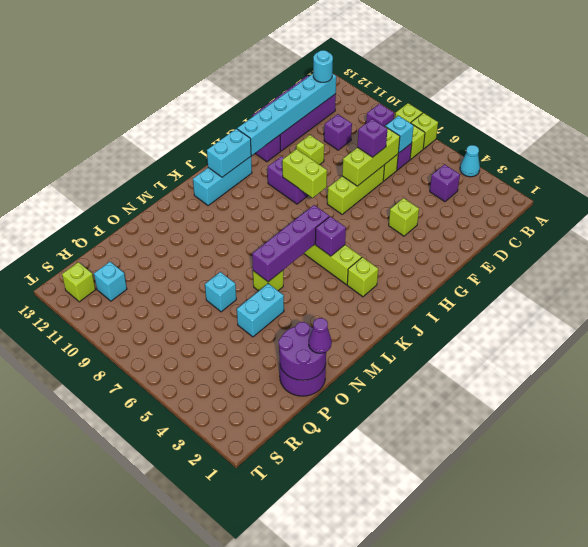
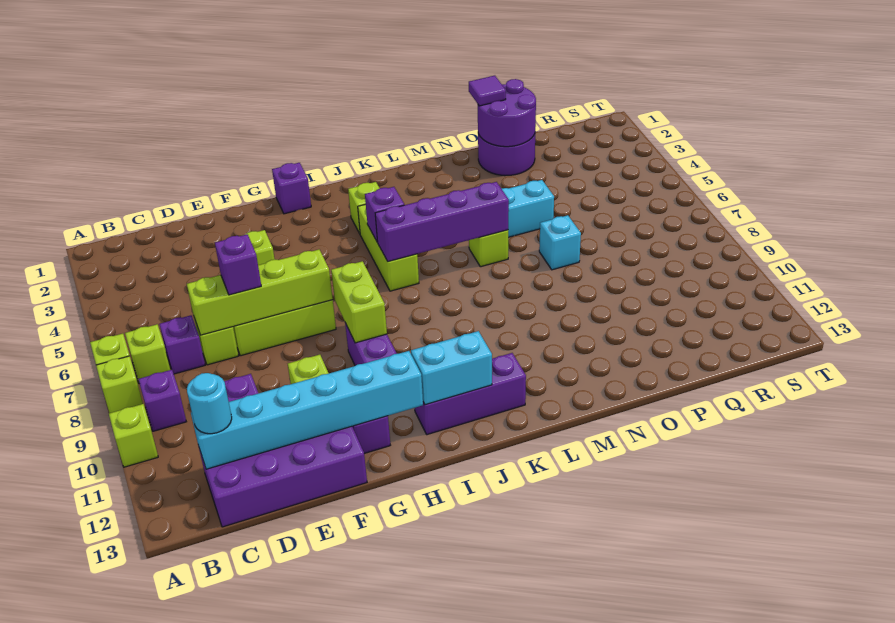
cyan 1x1 cone [460,145,480,177] -> none
purple 1x1 brick [430,164,460,202] -> purple 1x1 brick moved to [272,163,311,214]
cyan 1x1 brick [385,116,414,153] -> none
lime 1x3 brick [342,127,400,186] -> lime 1x4 brick [187,250,333,335]
cyan 1x3 brick [193,157,252,206] -> purple 1x3 brick [415,353,526,435]
purple 1x1 cone [309,318,332,353] -> purple 1x1 tile [469,76,506,106]
cyan 1x1 brick [94,262,127,301] -> none
lime 1x1 brick [62,262,95,302] -> lime 1x1 brick moved to [109,404,158,467]

